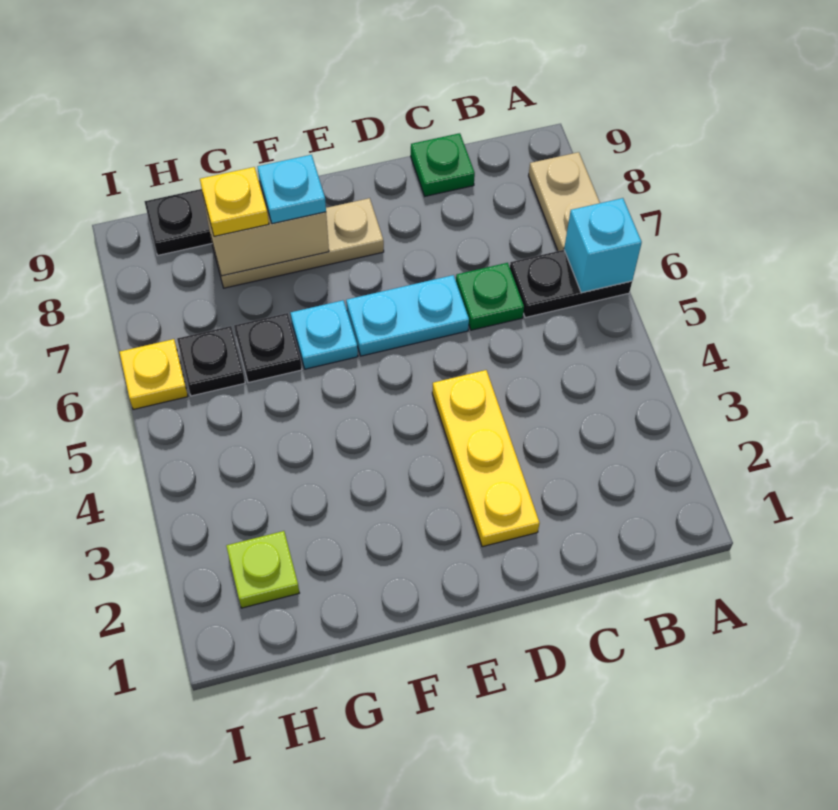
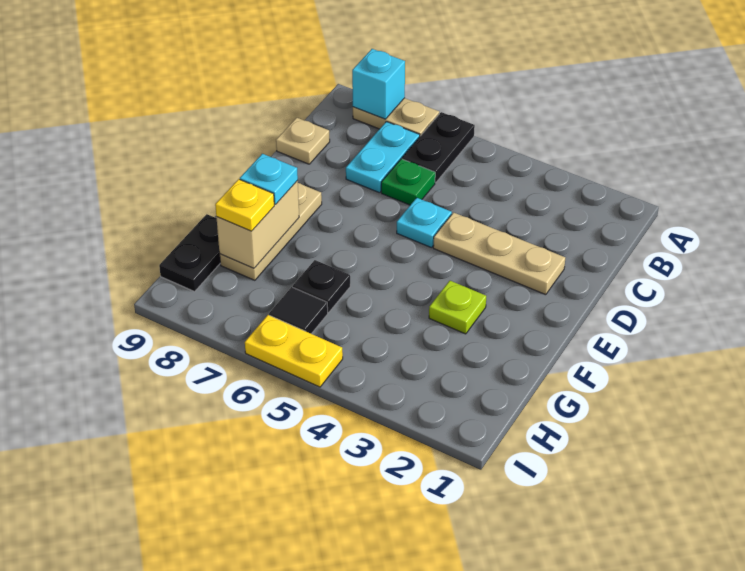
cyan 1x1 brick [564,198,642,293] -> cyan 1x1 brick moved to [352,49,405,119]
green 1x1 plate [411,133,475,196] -> tan 1x1 plate [276,118,330,164]
yellow 1x3 plate [432,370,540,547] -> tan 1x3 plate [433,213,565,295]
cyan 1x2 plate [346,275,469,356] -> cyan 1x2 plate moved to [346,122,420,193]
cyan 1x1 plate [291,300,358,369] -> cyan 1x1 plate moved to [397,198,452,248]
lime 1x1 plate [226,531,299,608] -> lime 1x1 plate moved to [429,281,486,334]
black 1x1 plate [177,326,245,396] -> black 1x1 tile [269,287,328,334]
yellow 1x1 plate [119,339,188,410] -> yellow 1x2 plate [245,315,343,387]

